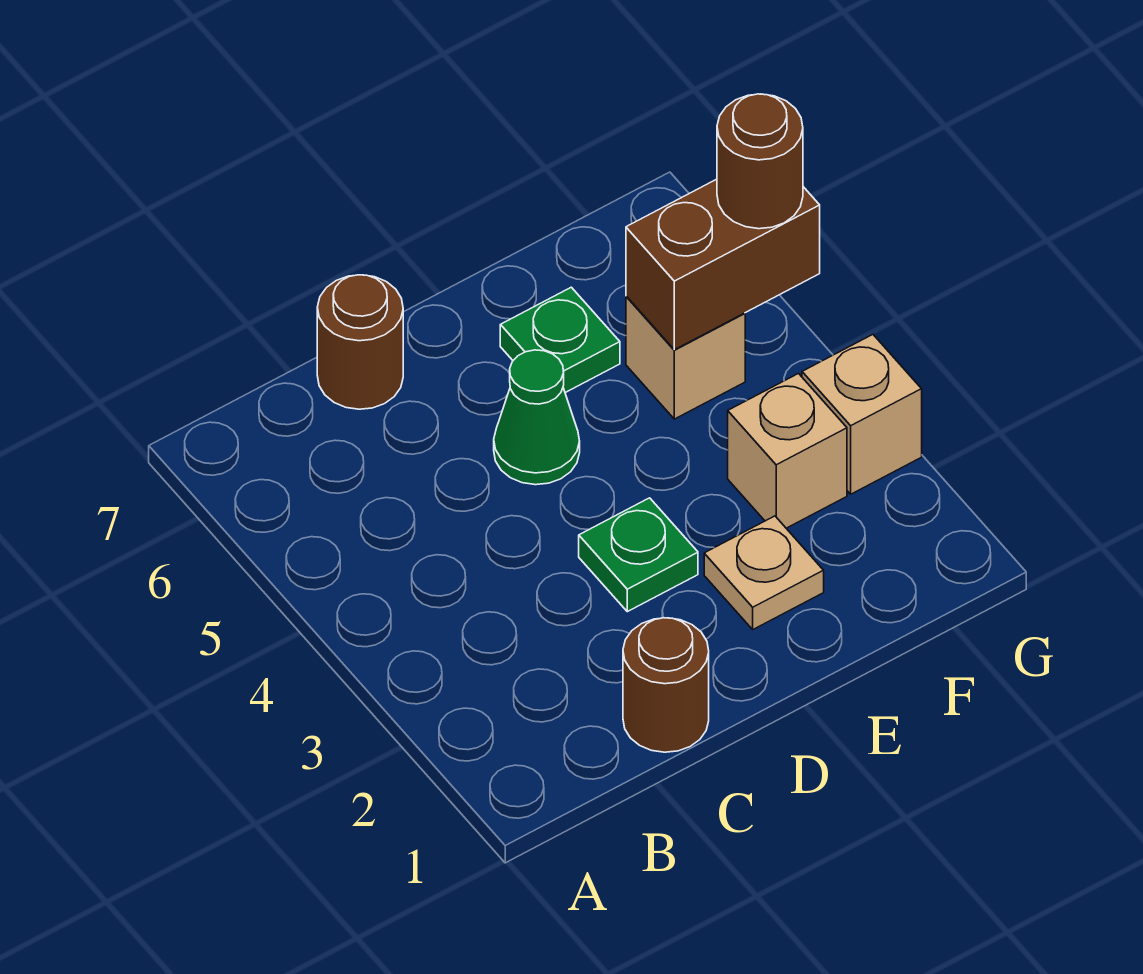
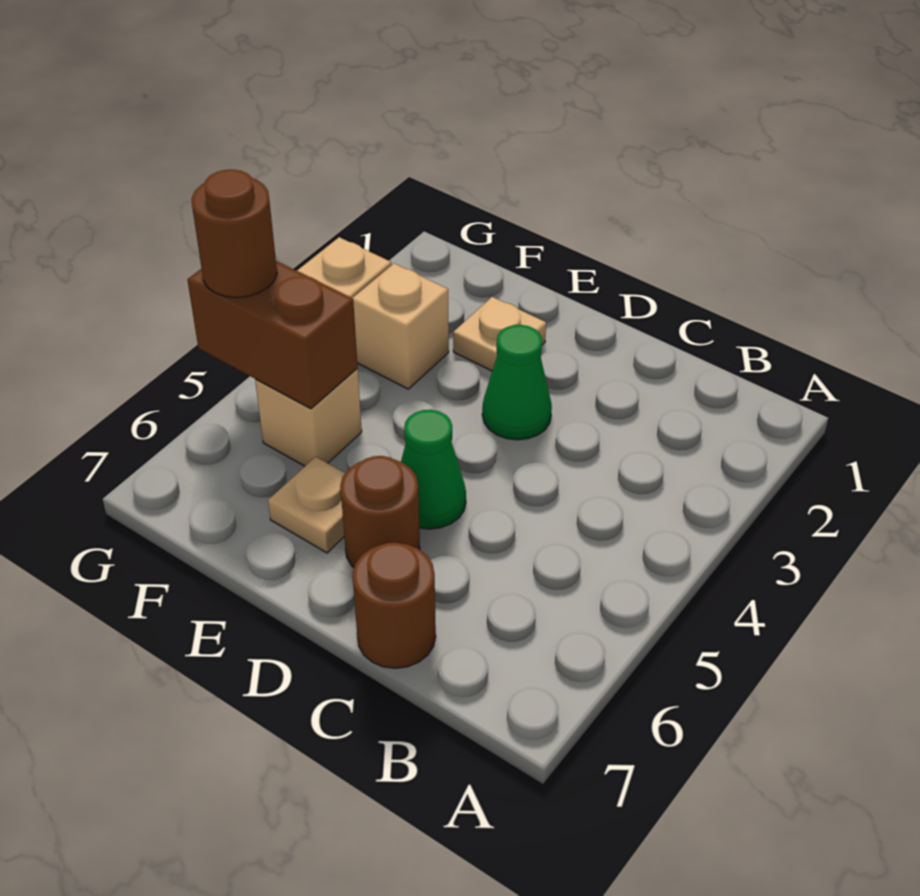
brown 1x1 round brick [623,618,709,752] -> brown 1x1 round brick moved to [340,456,420,567]
green 1x1 plate [579,498,698,612] -> green 1x1 cone [482,325,552,440]
green 1x1 plate [500,287,620,393] -> tan 1x1 plate [268,457,345,553]

